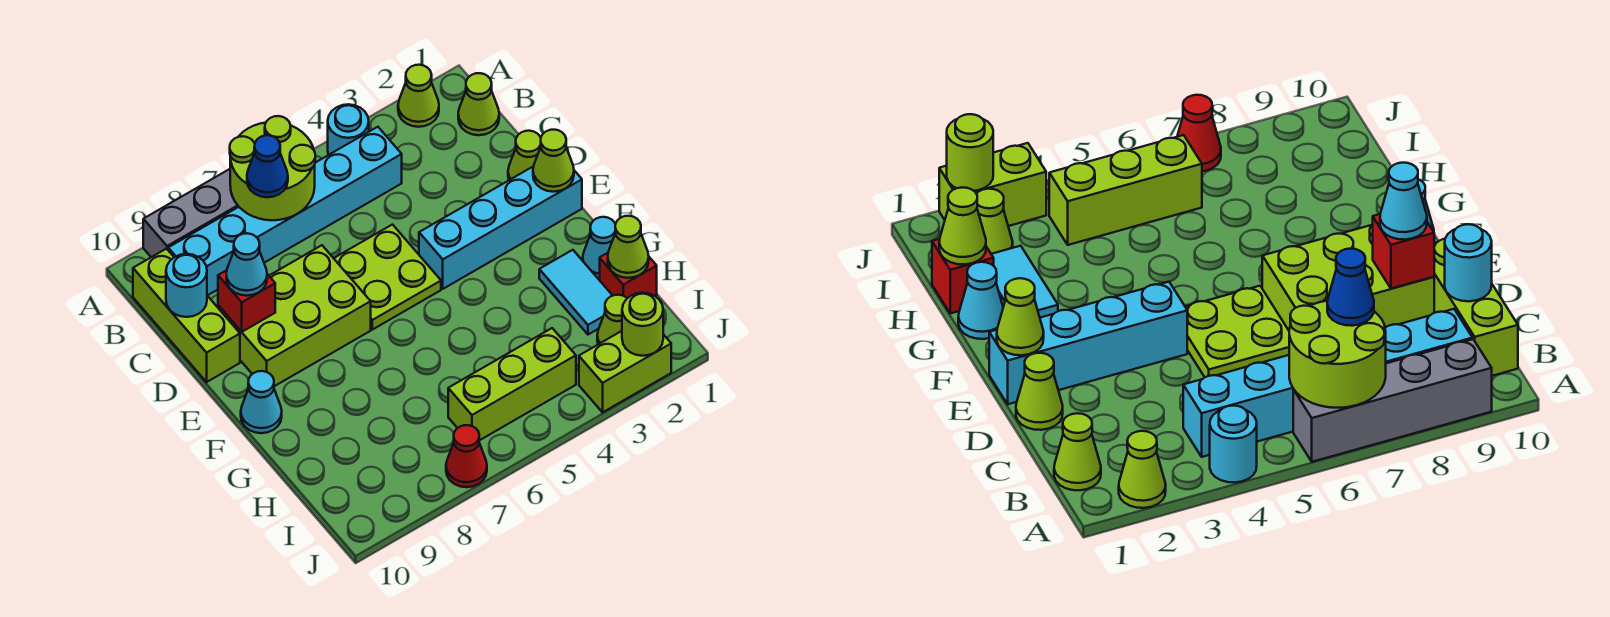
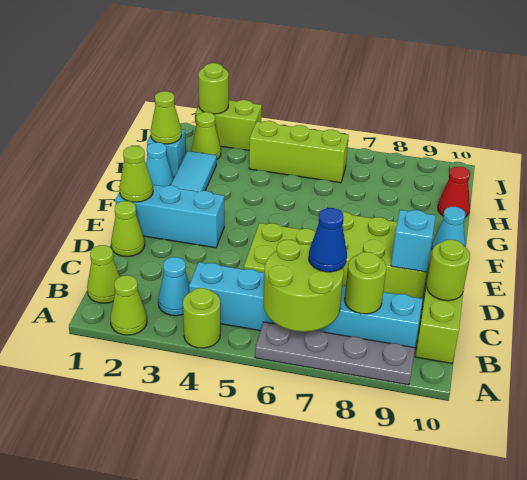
cyan 1x1 round brick [328,104,369,155] -> lime 1x1 round brick [183,288,220,348]
grey 1x4 brick [143,169,239,257] -> grey 1x4 plate [255,322,415,385]
none -> lime 1x1 round brick [345,252,386,314]
cyan 1x1 round brick [166,254,207,317] -> lime 1x1 round brick [427,240,470,301]
red 1x1 brick [218,270,275,332] -> cyan 1x1 brick [391,210,436,272]
cyan 1x1 cone [226,233,267,296] -> cyan 1x1 cone moved to [158,257,189,316]
cyan 1x4 brick [419,166,582,289] -> cyan 1x3 brick [115,185,224,248]
red 1x1 brick [600,253,657,298] -> cyan 1x1 brick [147,129,186,177]
red 1x1 cone [446,425,487,487] -> red 1x1 cone moved to [438,167,470,217]

